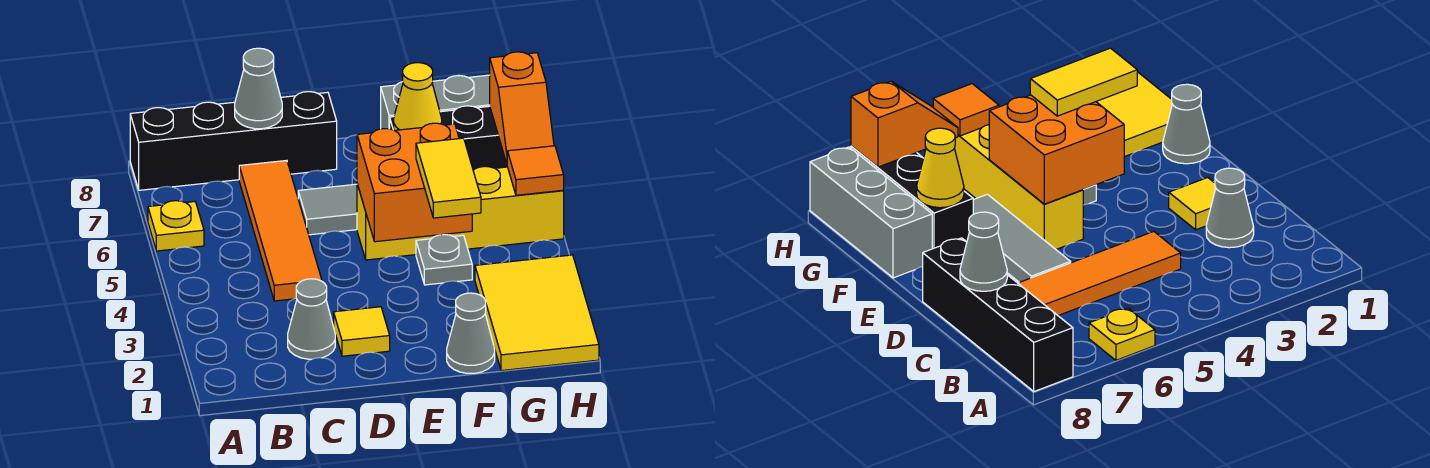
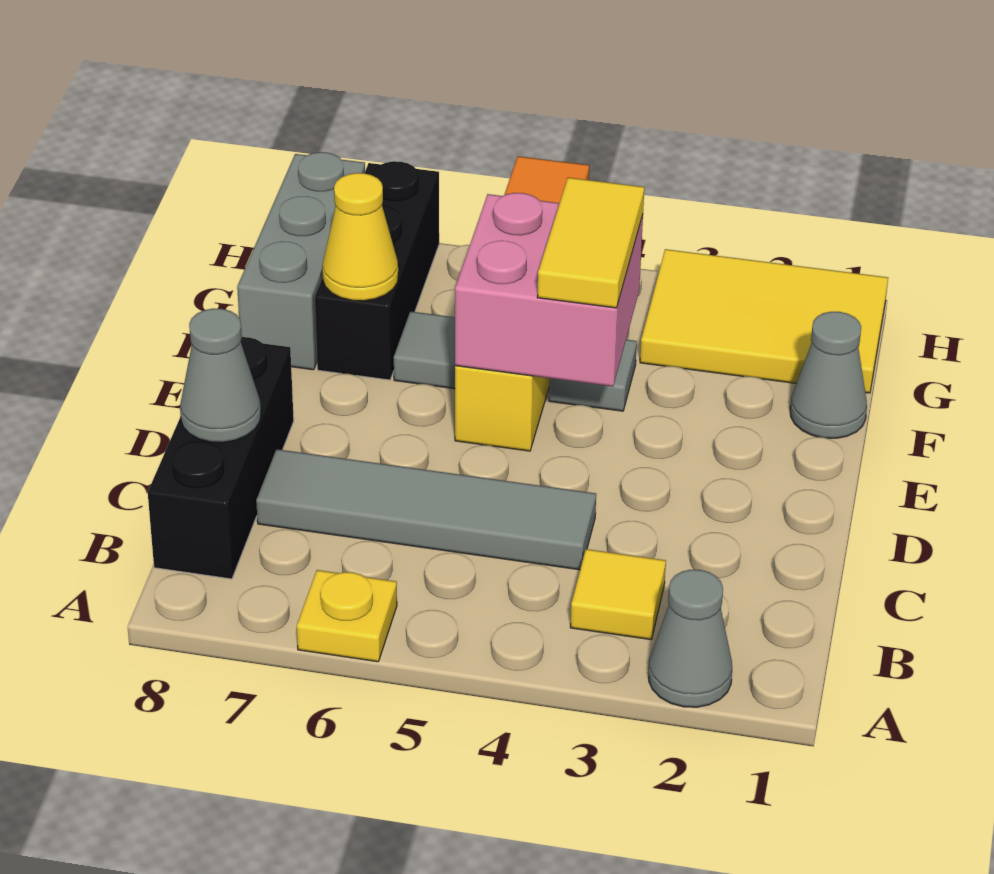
black 1x4 brick [130,92,337,190] -> black 1x3 brick [148,337,294,579]
grey 1x1 cone [288,279,335,359] -> grey 1x1 cone moved to [649,570,732,707]
orange 1x4 tile [239,160,322,301] -> grey 1x4 tile [256,449,596,570]
yellow 1x1 tile [334,307,390,356] -> yellow 1x1 tile moved to [570,549,666,640]
grey 1x3 tile [298,184,357,235] -> grey 1x1 tile [394,311,455,389]
orange 2x2 brick [357,123,472,242] -> pink 2x2 brick [455,193,643,387]
yellow 1x2 tile [416,138,481,218] -> yellow 1x2 tile turned to [537,178,644,308]
orange 1x2 slope [490,52,554,163] -> none

